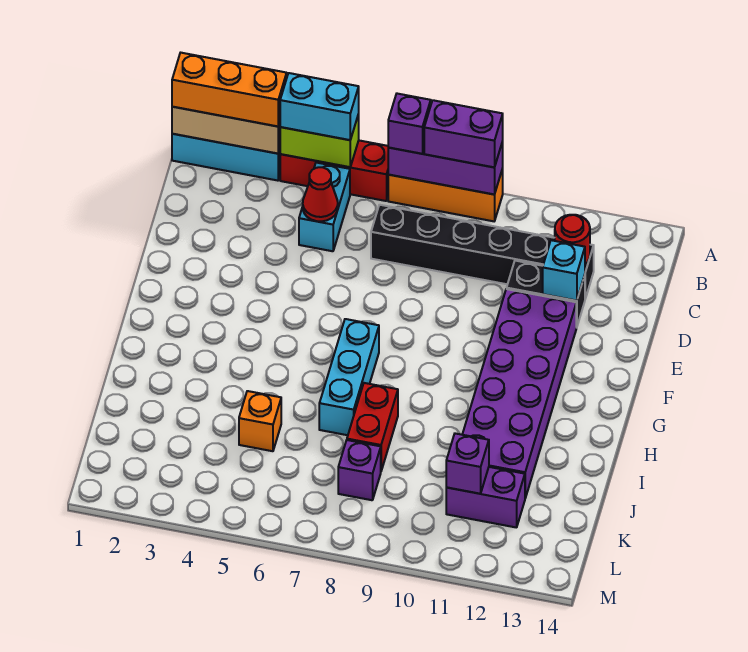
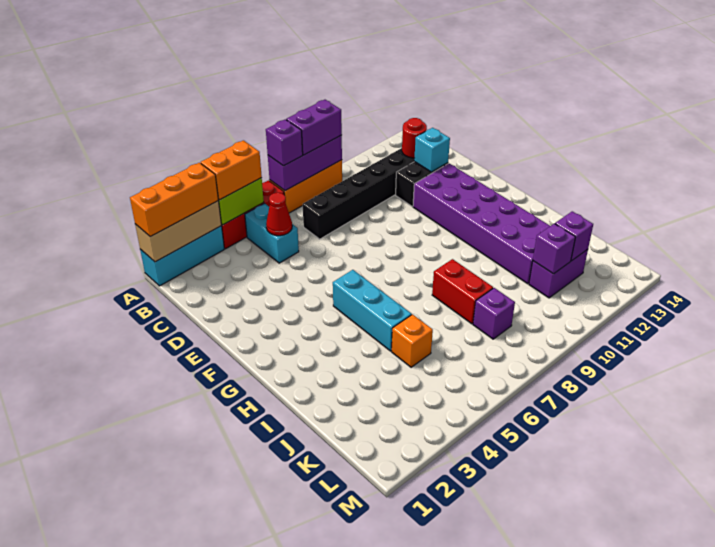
cyan 1x2 brick [280,73,359,140] -> orange 1x2 brick [201,140,262,200]
cyan 1x3 brick [319,319,379,435] -> cyan 1x3 brick moved to [333,270,412,351]
none -> purple 1x1 brick [555,211,593,261]

